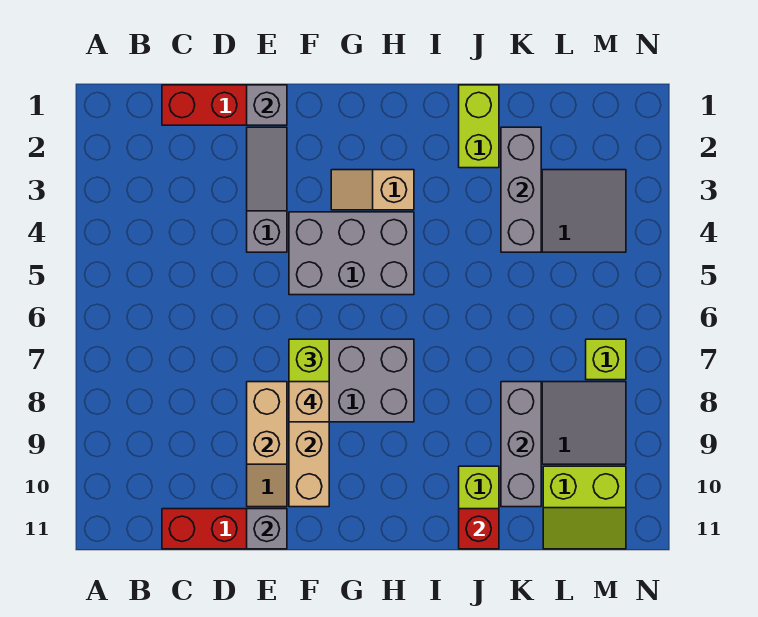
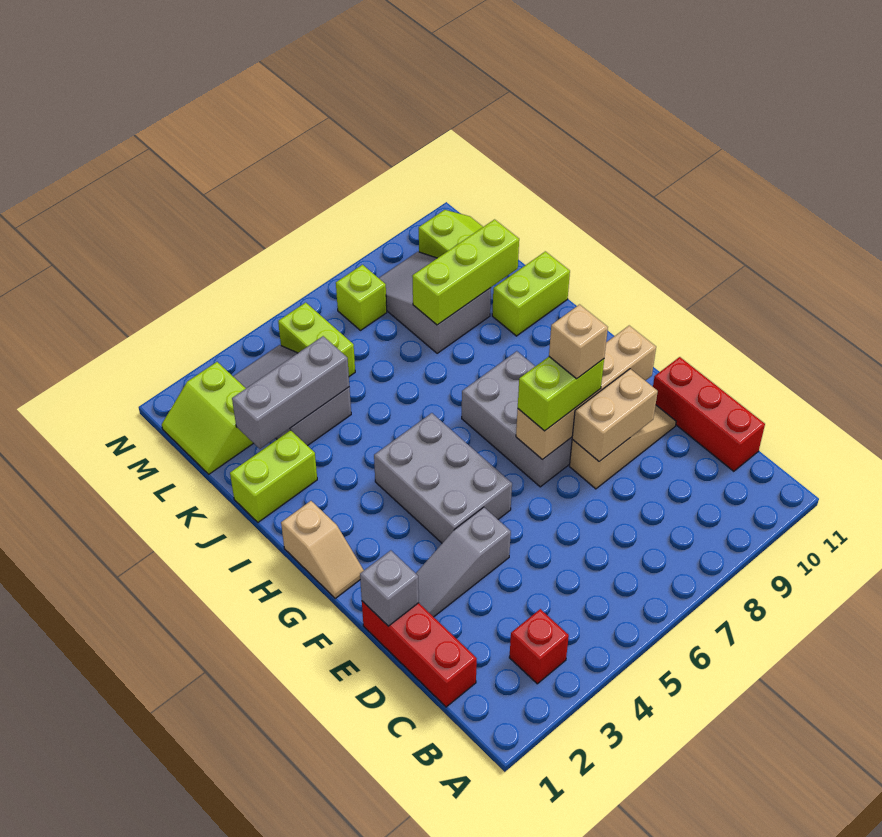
grey 1x1 brick [247,509,287,549] -> none
tan 1x2 slope [331,170,414,210] -> tan 1x2 slope moved to [281,501,364,598]
red 1x1 brick [459,509,499,549] -> red 1x1 brick moved to [509,609,569,684]
grey 1x3 brick [501,382,541,507] -> lime 1x3 brick [412,219,519,325]
none -> lime 2x2 slope [162,362,253,474]
none -> lime 1x2 brick [278,303,355,376]

